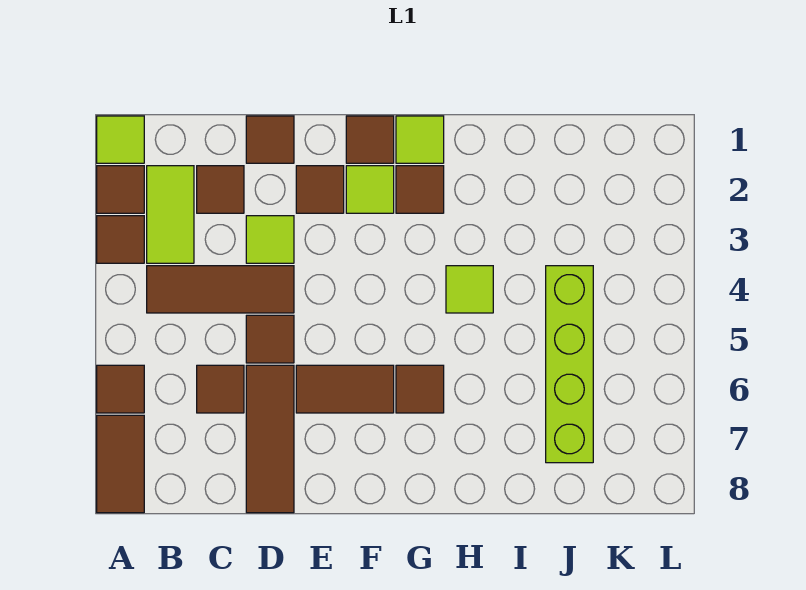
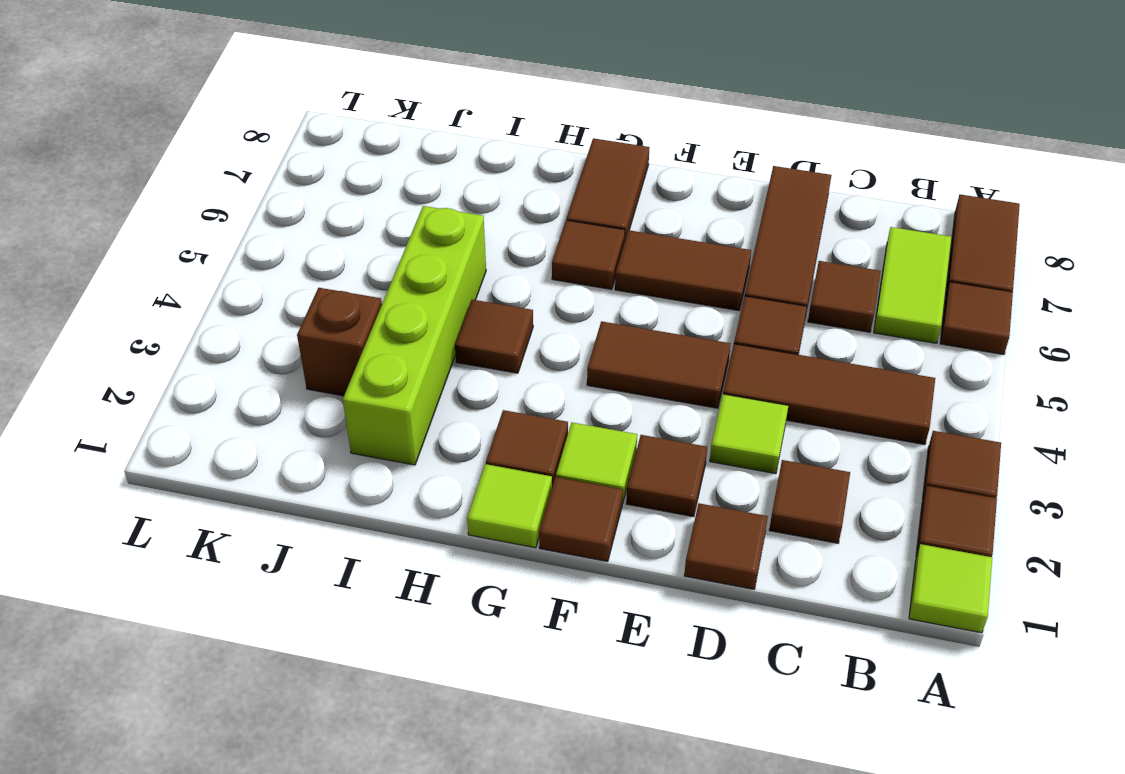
lime 1x2 tile [147,166,194,263] -> lime 1x2 tile moved to [874,227,951,343]
none -> brown 1x2 tile [587,321,730,408]
none -> brown 1x2 tile [567,138,649,238]
lime 1x1 tile [446,266,493,313] -> brown 1x1 tile [455,300,533,373]
none -> brown 1x1 brick [297,288,382,396]
lime 1x4 brick [546,266,593,463] -> lime 1x4 brick moved to [343,206,486,465]

